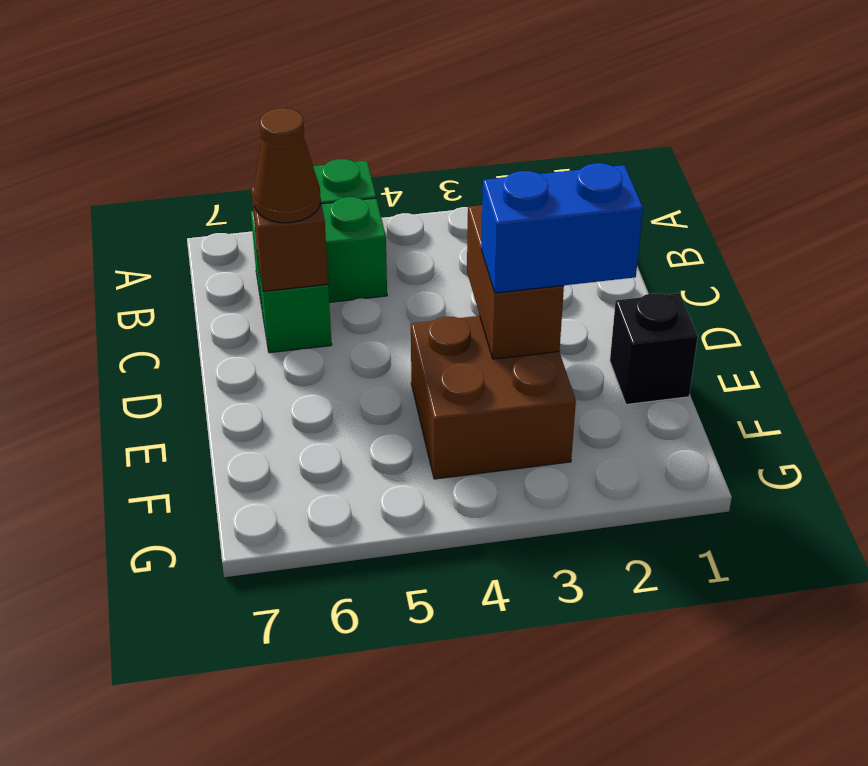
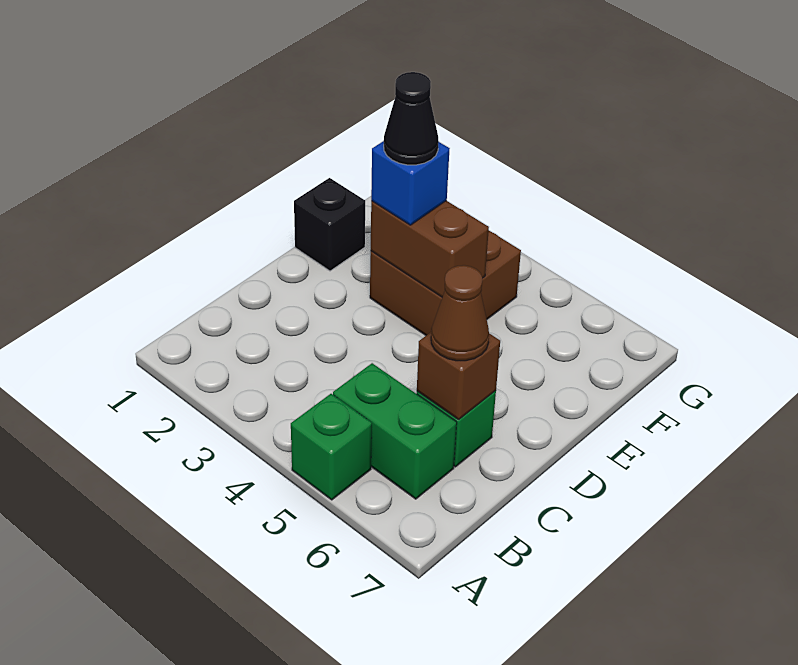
brown 1x2 brick [467,205,564,359] -> brown 1x2 brick turned to [371,201,489,297]
blue 1x2 brick [481,163,643,293] -> blue 1x1 brick [371,141,450,225]
none -> black 1x1 cone [384,72,439,165]

